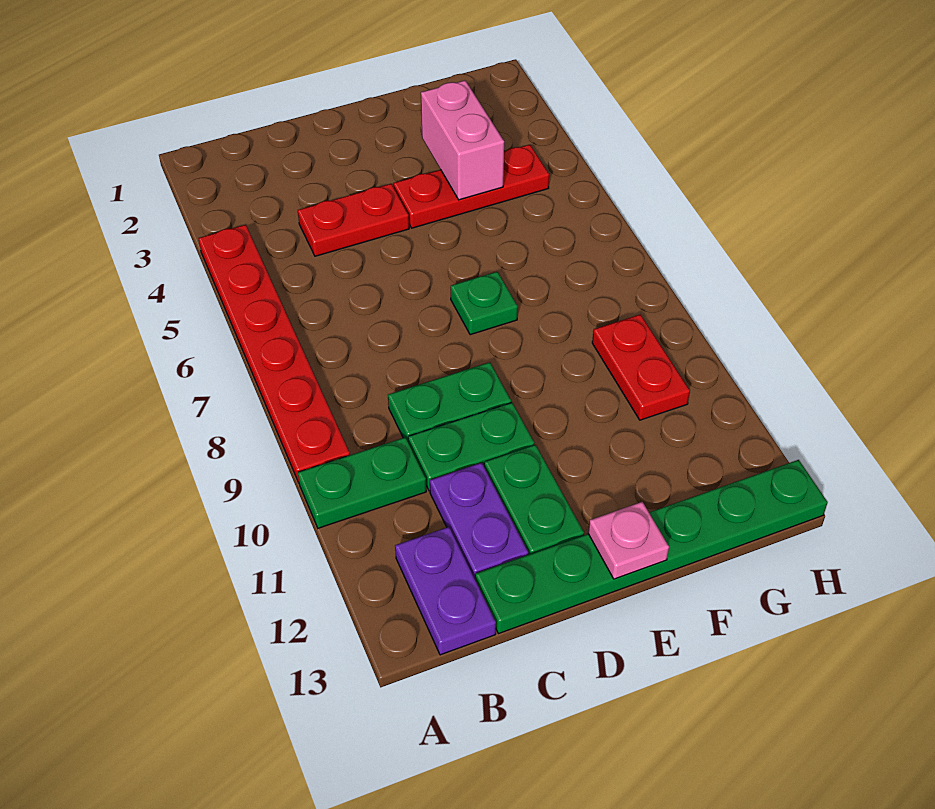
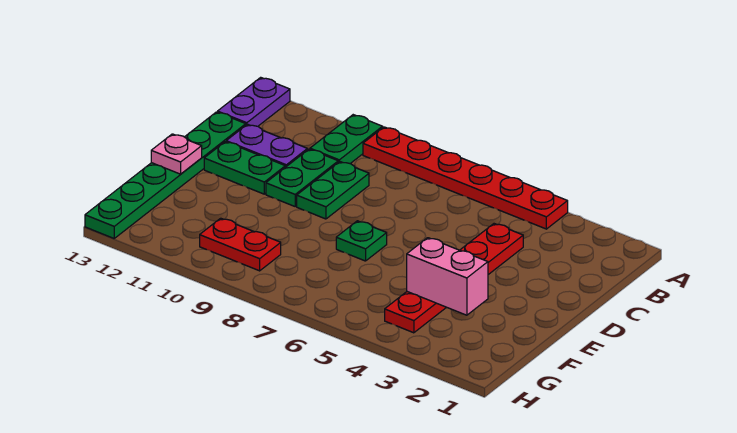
purple 1x2 plate [395,527,496,655] -> purple 1x2 plate turned to [218,77,290,126]

